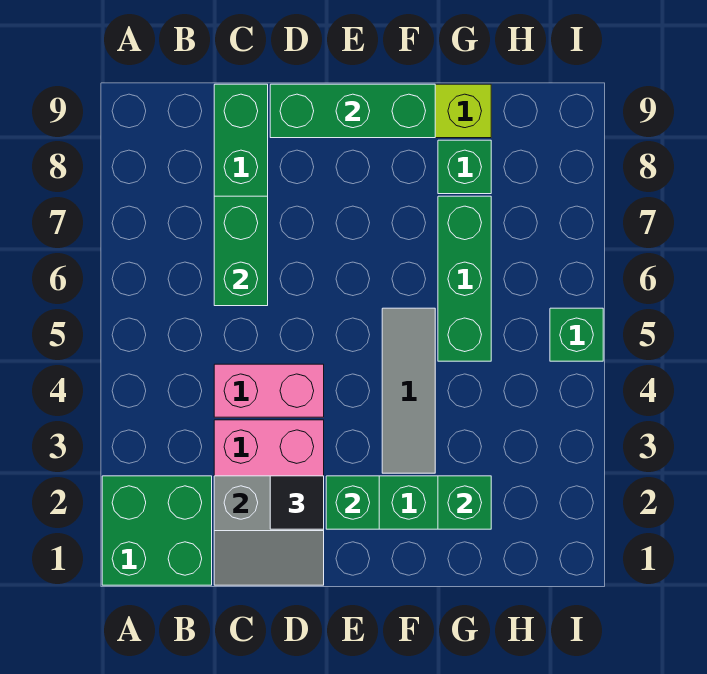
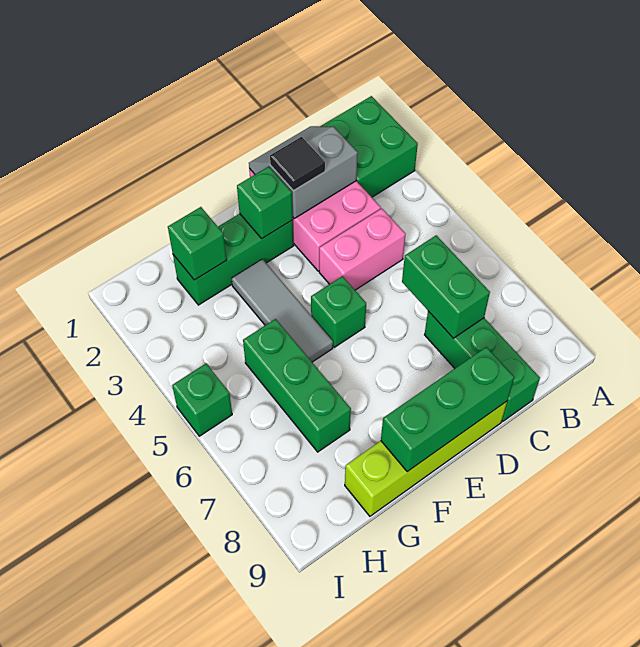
green 1x1 brick [438,140,491,194] -> green 1x1 brick moved to [311,276,366,347]

